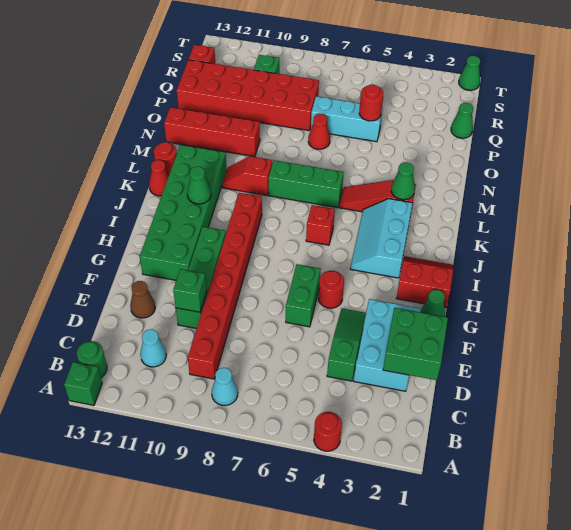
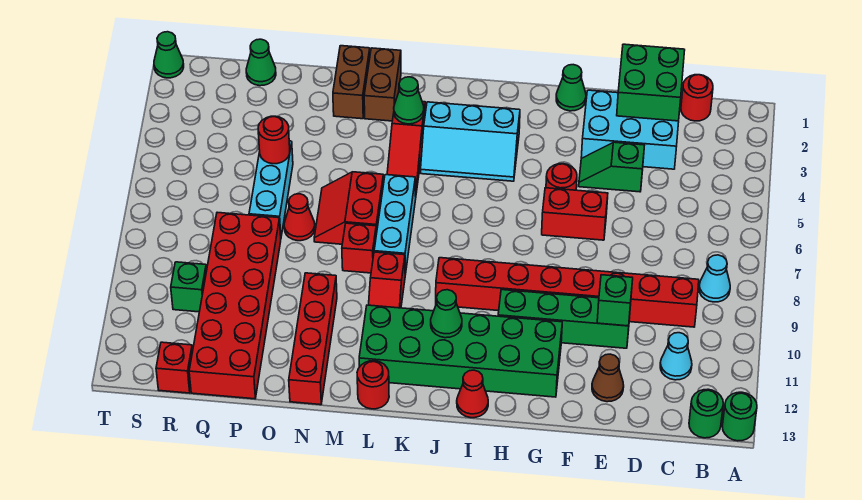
red 1x1 round brick [314,412,342,451] -> red 1x1 round brick moved to [681,75,713,121]
green 1x1 brick [64,362,102,405] -> green 1x1 round brick [722,392,757,441]
green 1x3 slope [327,309,366,381] -> green 1x2 slope [579,142,645,192]
green 1x2 brick [286,264,321,327] -> red 1x2 brick [542,188,608,240]
red 2x2 slope [397,256,453,308] -> red 2x2 slope moved to [314,172,384,244]
red 1x1 brick [306,205,335,245] -> red 1x1 brick moved to [342,223,376,273]
red 1x1 cone [149,160,169,196] -> red 1x1 cone moved to [457,370,488,418]
green 1x3 brick [269,160,344,208] -> cyan 1x3 brick [374,175,416,275]
none -> brown 1x2 brick [364,48,401,121]
none -> brown 1x2 brick [333,46,370,119]

